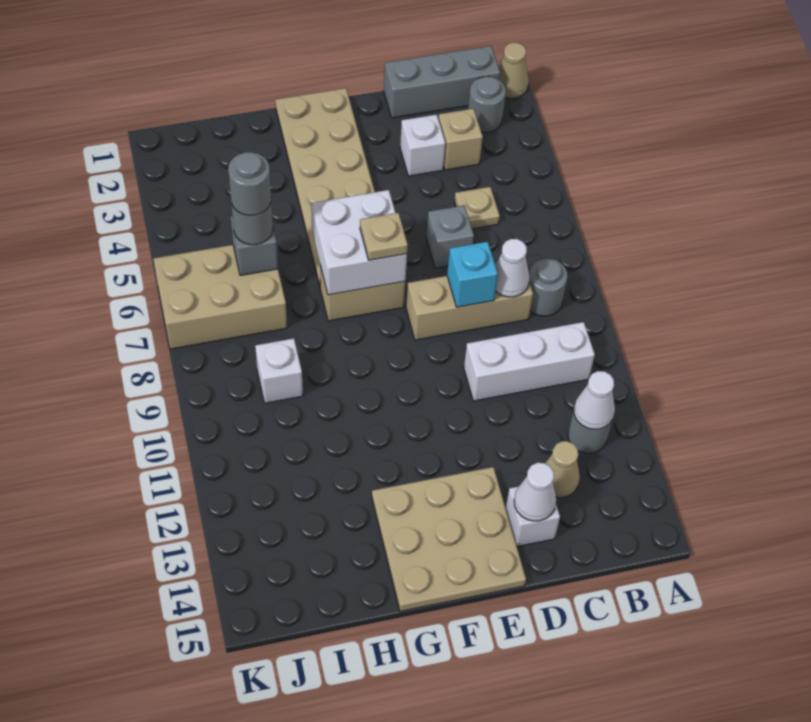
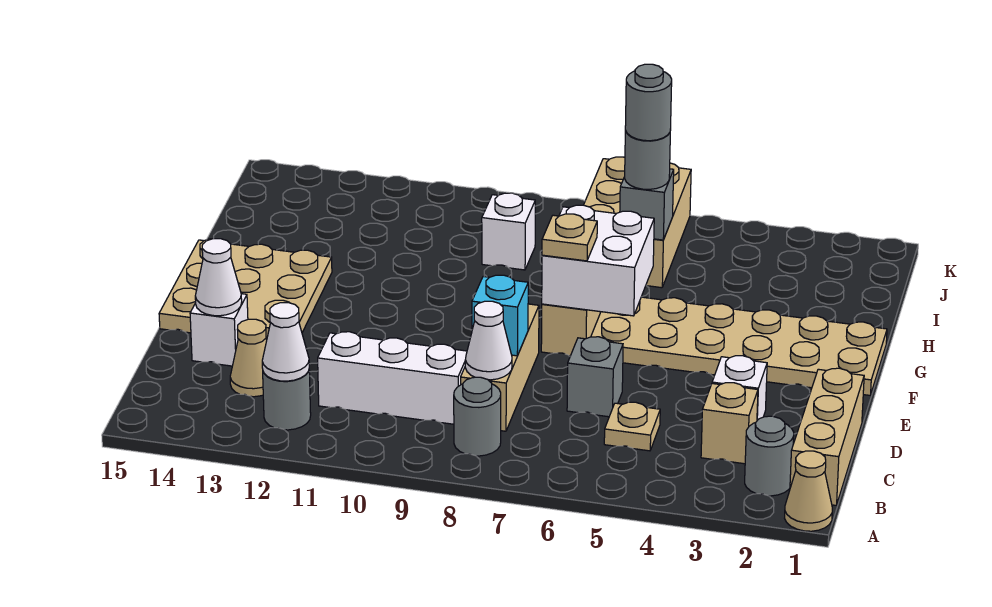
grey 1x3 brick [384,46,500,118] -> tan 1x3 brick [790,368,864,505]
white 1x3 brick [464,322,595,401] -> white 1x3 brick turned to [318,332,467,424]

